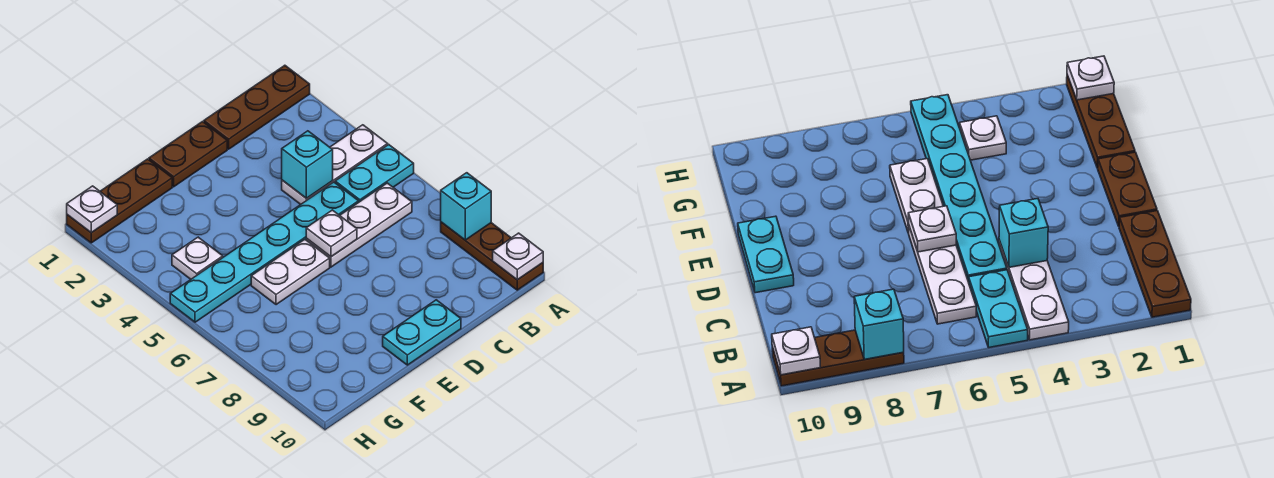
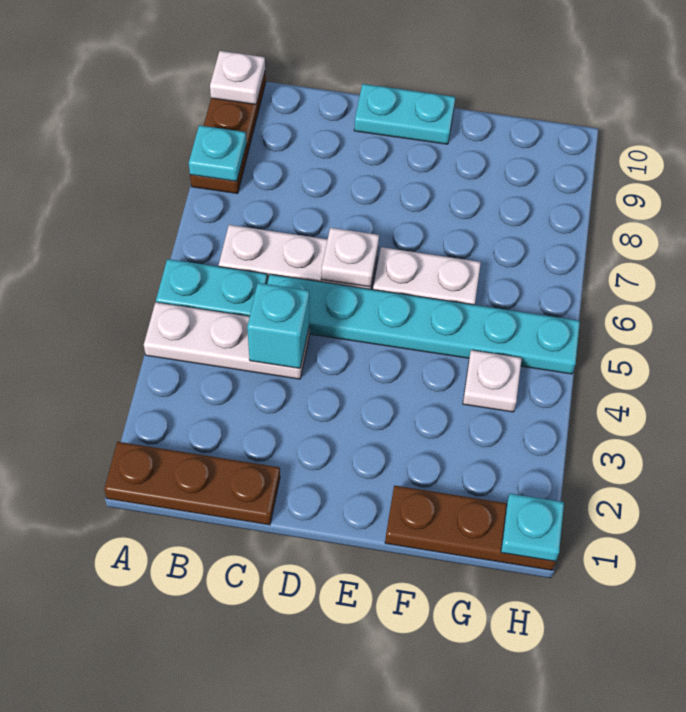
cyan 1x1 brick [441,173,491,240] -> cyan 1x1 plate [189,125,246,181]
brown 1x2 plate [149,122,227,187] -> none
white 1x1 plate [67,186,117,233] -> cyan 1x1 plate [501,494,564,562]

